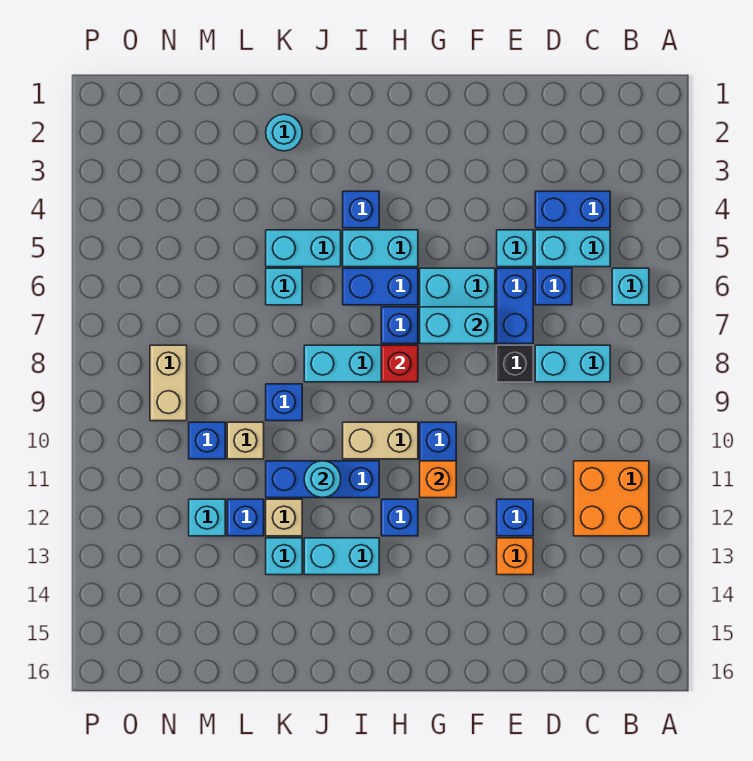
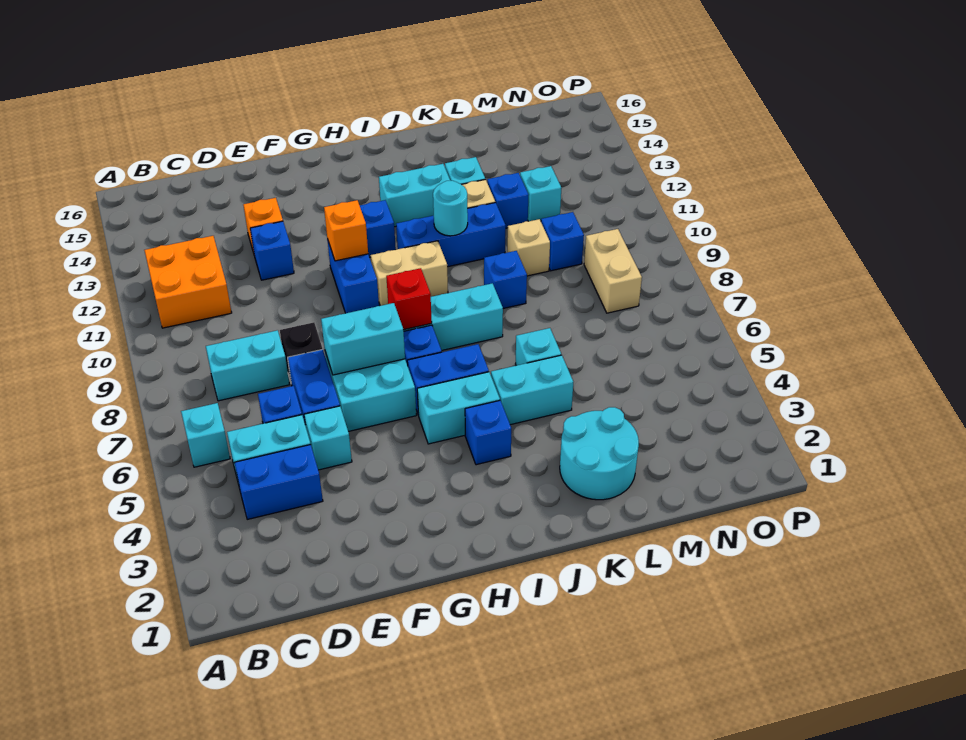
cyan 1x1 round brick [266,114,302,151] -> cyan 2x2 round brick [560,407,639,500]

